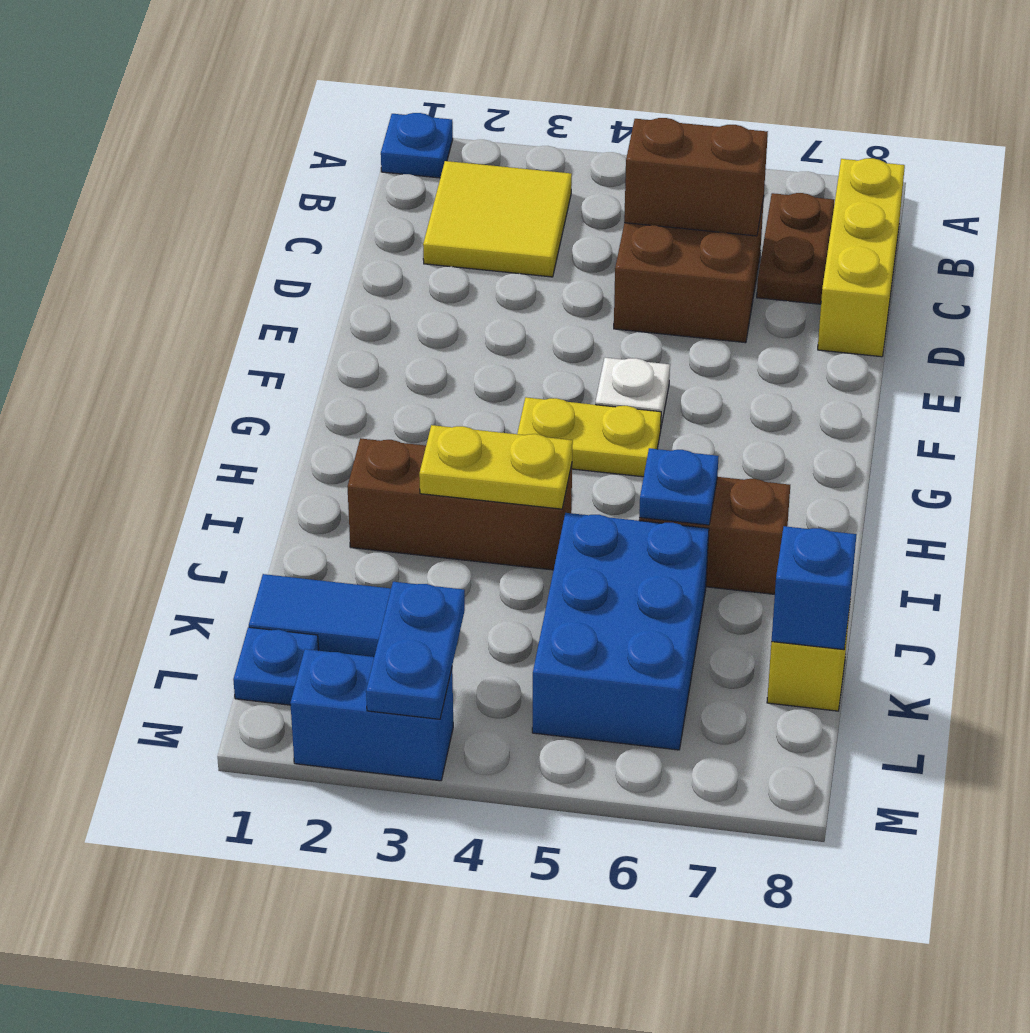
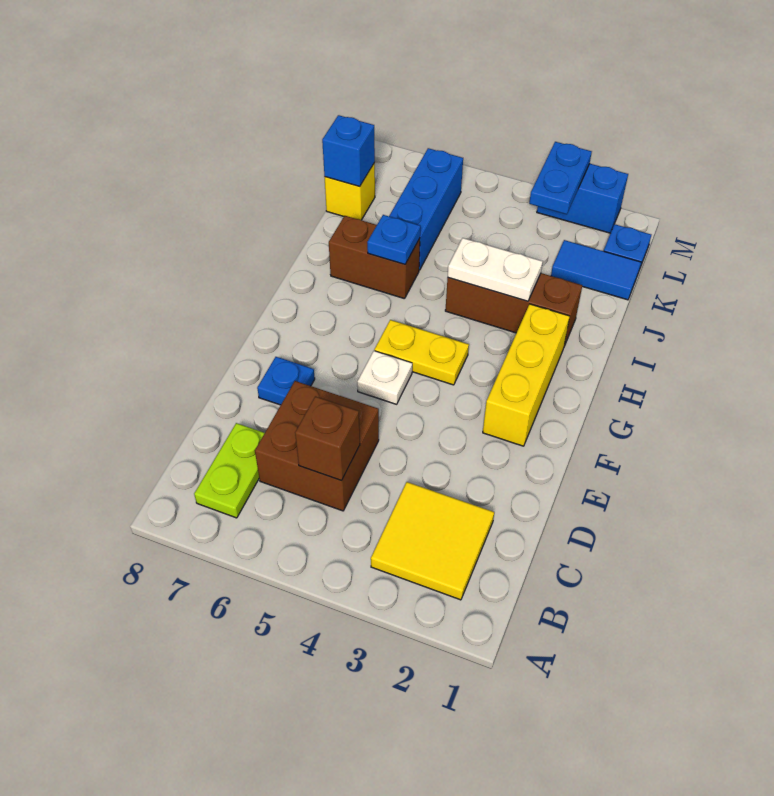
blue 1x1 plate [381,113,453,178] -> blue 1x1 plate moved to [257,357,315,405]
brown 1x2 plate [757,193,834,304] -> lime 1x2 plate [194,423,265,518]
yellow 1x3 brick [818,158,905,357] -> yellow 1x3 brick moved to [483,304,570,446]
brown 1x2 brick [624,118,768,236] -> brown 1x1 brick [295,396,360,480]
yellow 1x2 plate [419,425,573,509] -> white 1x2 plate [448,238,543,301]
blue 2x3 brick [532,513,709,750] -> blue 1x3 brick [389,148,463,270]

